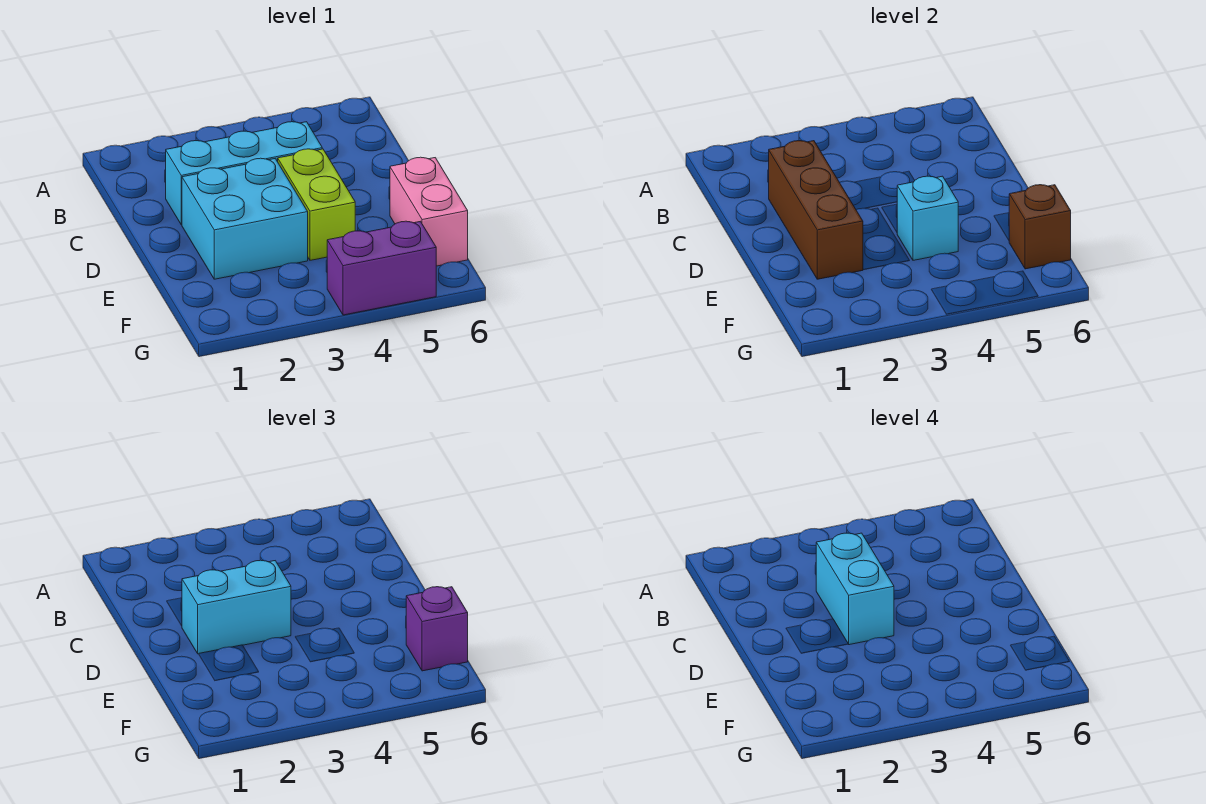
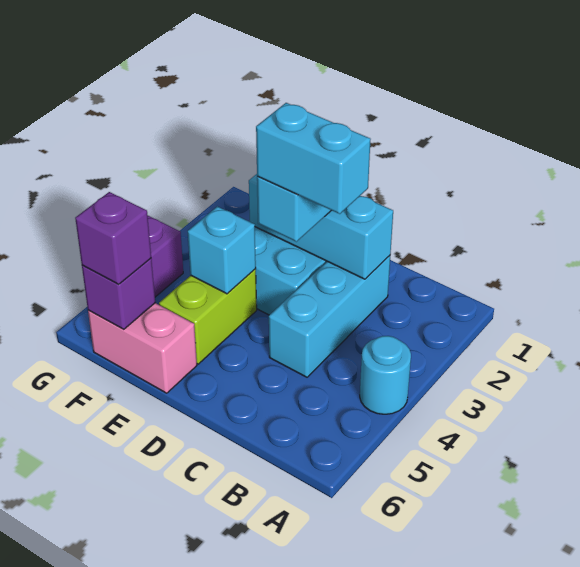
none -> cyan 1x1 round brick [360,336,411,414]
brown 1x3 brick [769,141,863,279] -> cyan 1x3 brick [249,174,393,279]
lime 1x2 brick [278,149,355,260] -> lime 1x2 brick turned to [159,269,257,364]
brown 1x1 brick [1009,185,1071,269] -> purple 1x1 brick [82,258,155,329]

